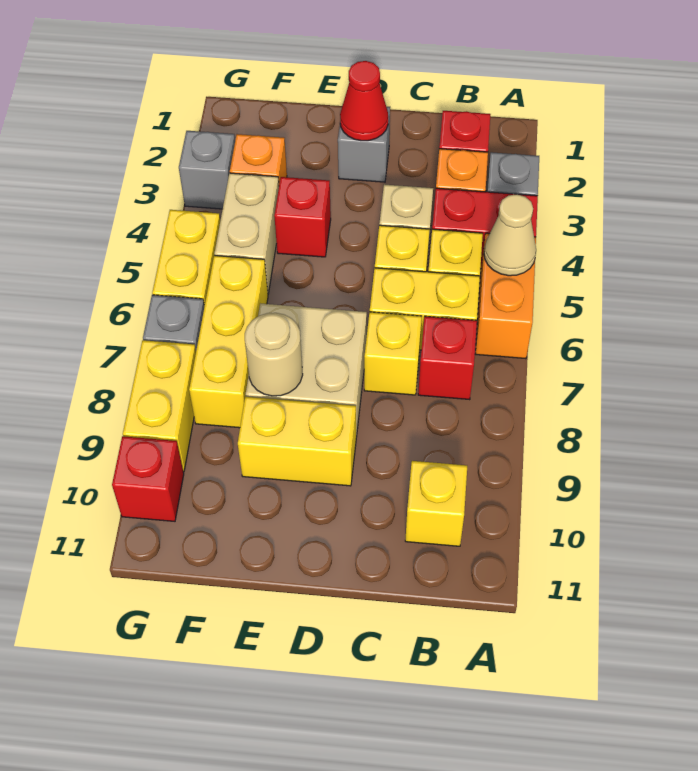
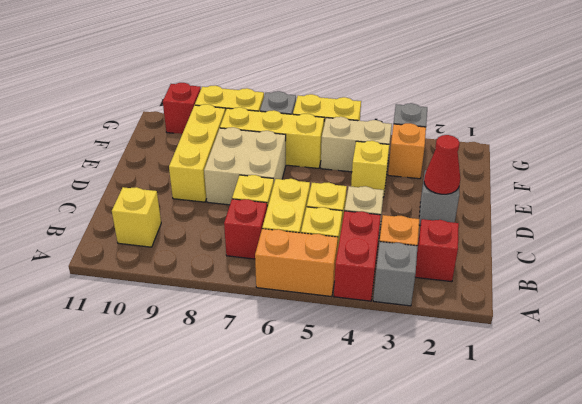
tan 1x1 cone [484,194,536,276] -> none
yellow 1x2 brick [238,397,356,486] -> yellow 1x3 brick [169,104,225,202]
red 1x1 brick [274,177,331,257] -> yellow 1x1 brick [351,141,389,197]
tan 1x1 round brick [245,313,303,396] -> none

